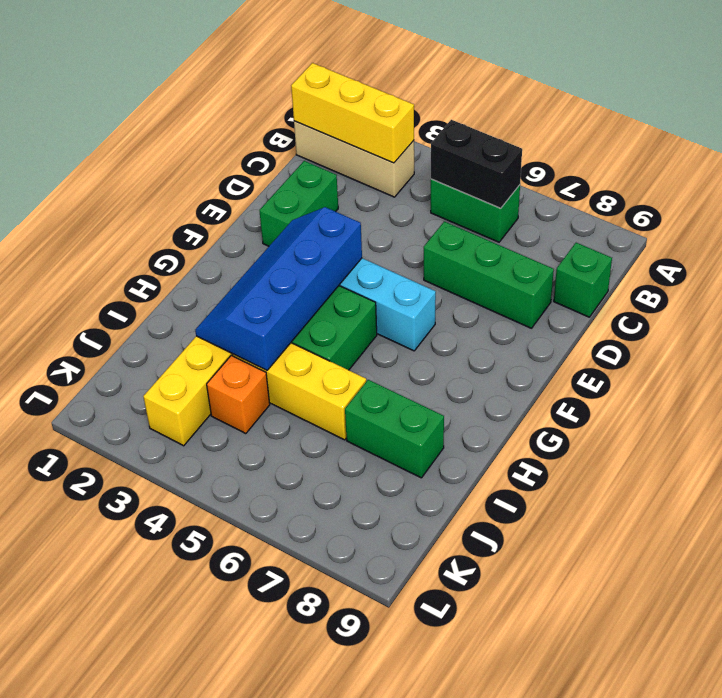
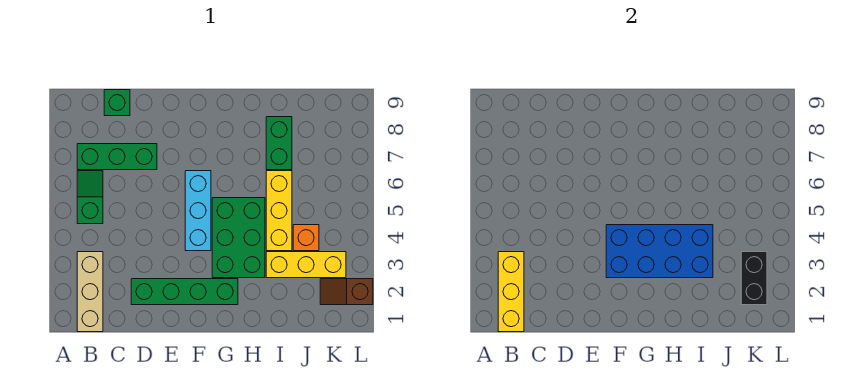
green 1x2 brick [431,179,520,242] -> green 1x2 slope [77,171,103,224]
black 1x2 brick [431,120,522,208] -> black 1x2 brick moved to [741,252,767,305]
green 1x2 brick [259,161,338,246] -> green 1x4 brick [131,279,238,305]
green 1x3 brick [424,221,554,328] -> green 1x3 brick turned to [77,144,157,170]
blue 2x4 slope [195,207,362,370] -> blue 2x4 brick [606,225,713,278]
none -> brown 1x2 slope [320,279,373,305]

